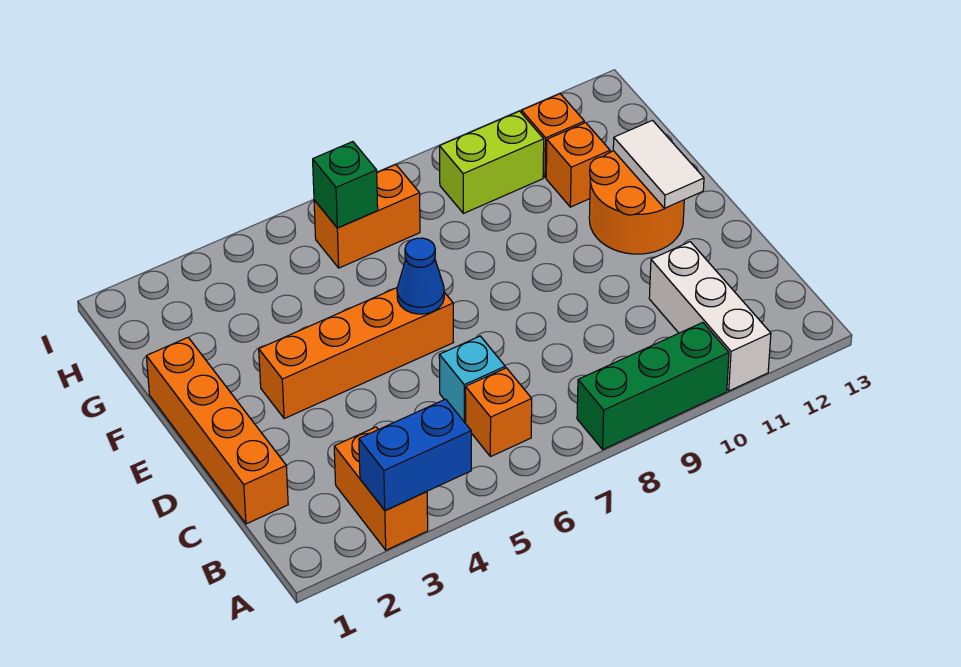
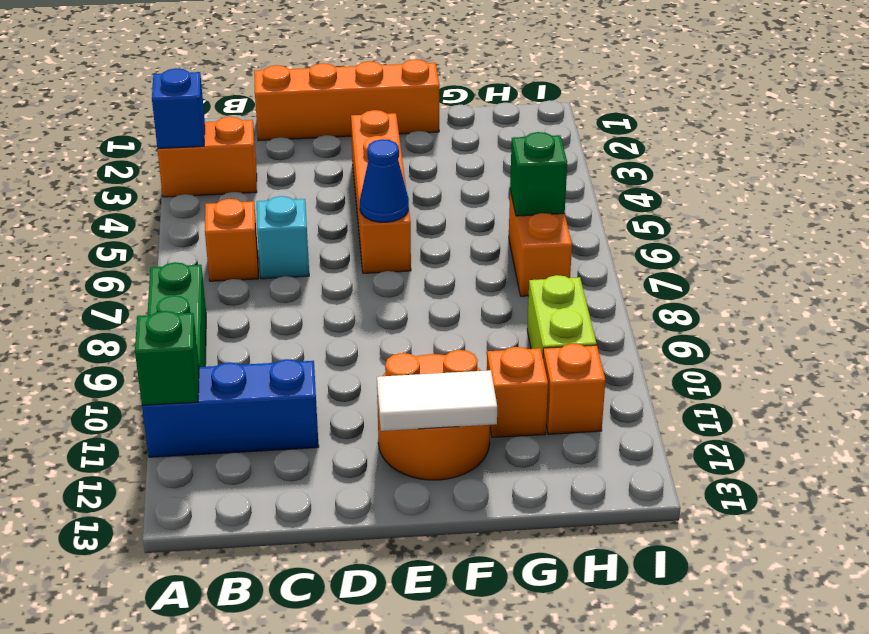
blue 1x2 brick [359,399,471,510] -> blue 1x1 brick [152,68,205,149]
white 1x3 brick [649,242,771,391] -> blue 1x3 brick [142,359,319,457]
none -> green 1x1 brick [135,311,199,405]

